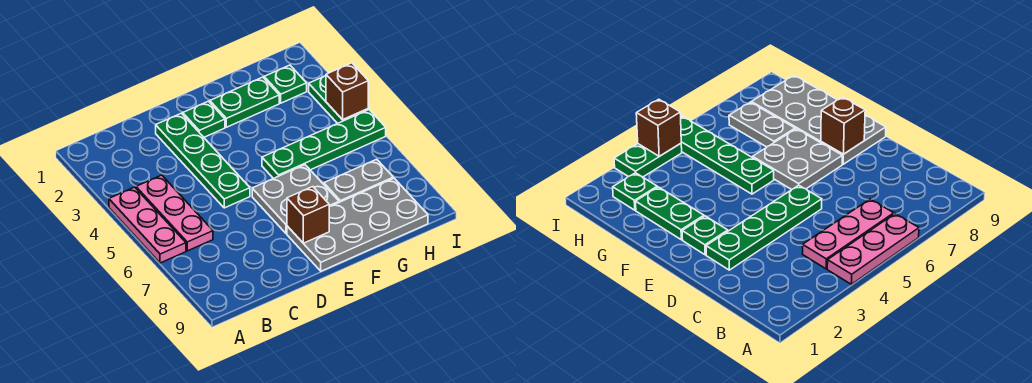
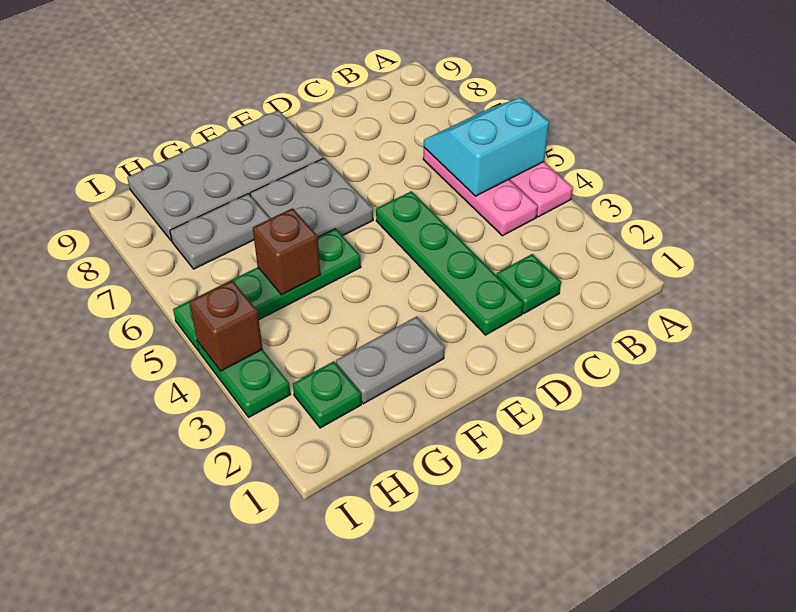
none -> cyan 2x2 slope [424,98,549,196]
green 1x1 plate [183,101,225,137] -> green 1x1 plate moved to [496,254,561,313]
brown 1x1 brick [287,187,329,243] -> brown 1x1 brick moved to [253,208,320,295]
green 1x2 plate [210,77,279,127] -> grey 1x2 plate [336,316,445,404]

